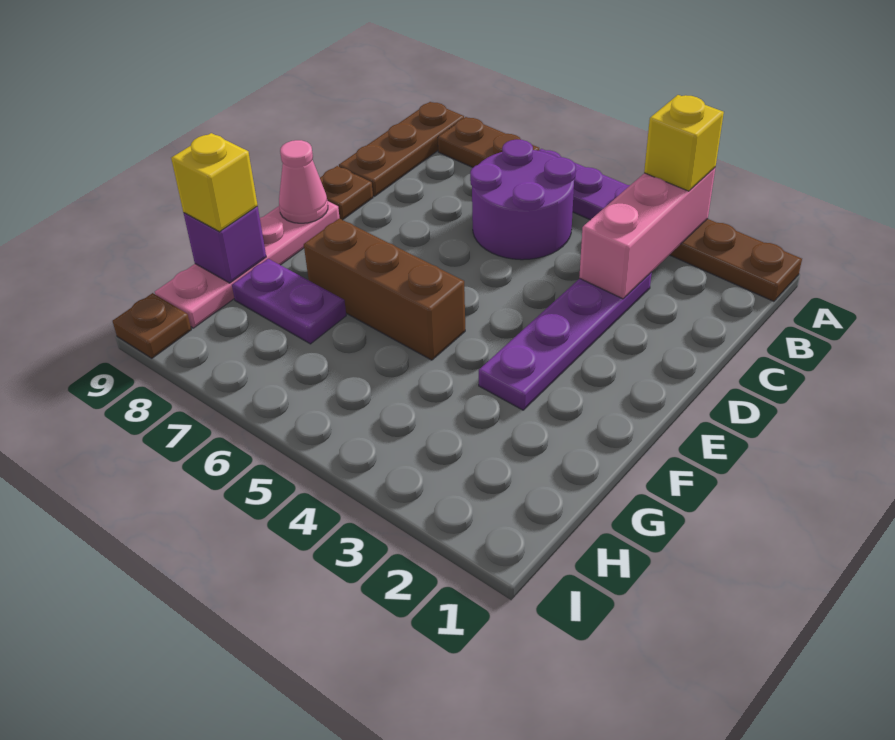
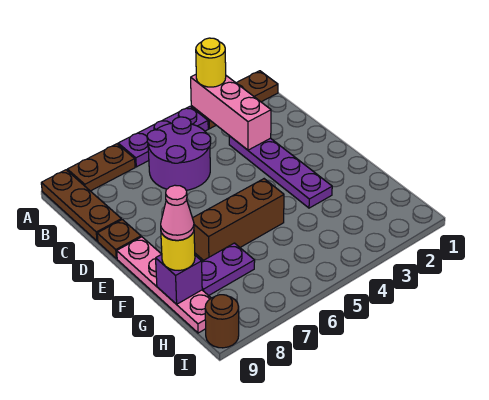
yellow 1x1 brick [644,95,724,191] -> yellow 1x1 round brick [196,38,226,87]
pink 1x1 cone [279,140,328,223] -> pink 1x1 cone moved to [161,185,194,240]
yellow 1x1 brick [171,133,258,232] -> yellow 1x1 round brick [161,232,195,270]
brown 1x1 plate [113,293,191,358] -> brown 1x1 round brick [205,295,239,348]

